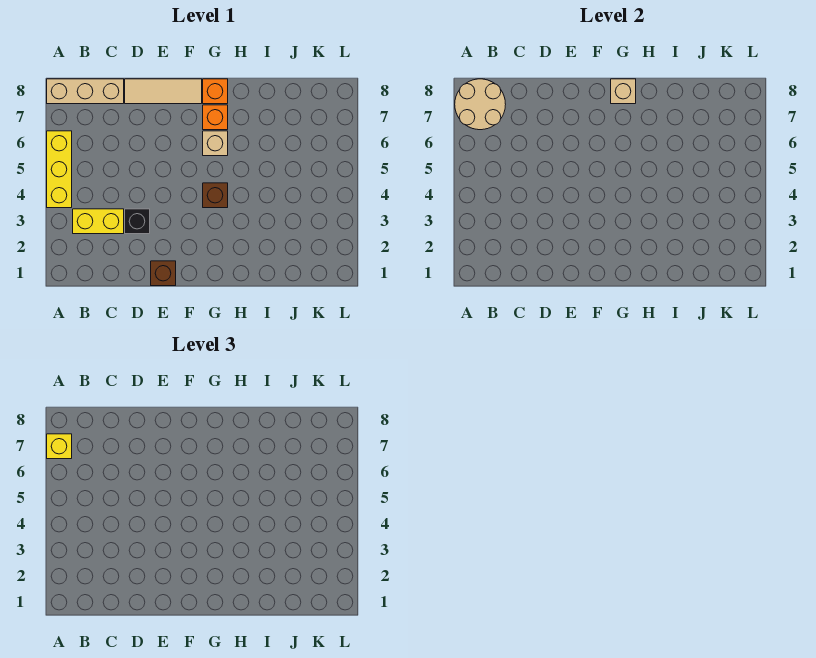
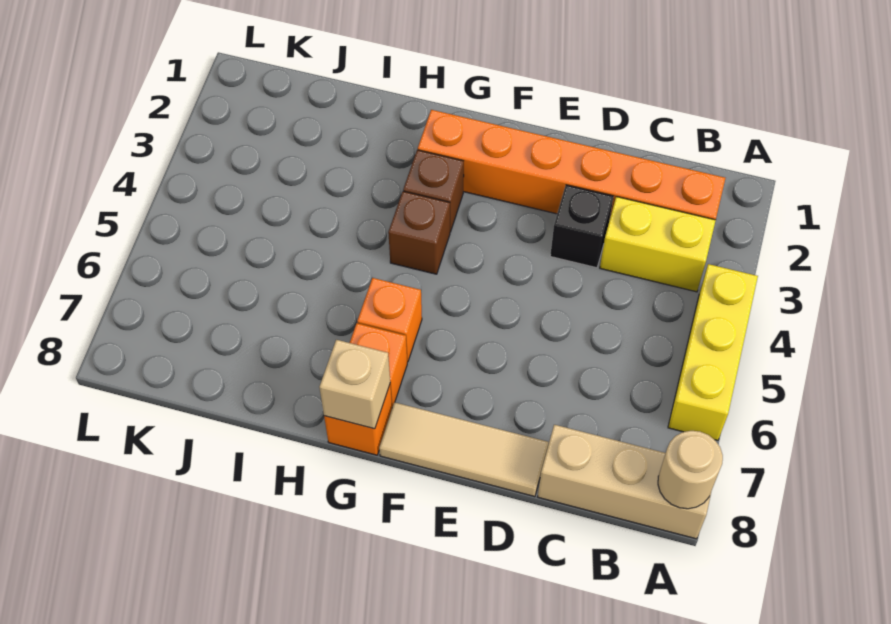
tan 2x2 round brick [455,79,506,130] -> tan 1x1 round brick [658,431,723,509]
yellow 1x1 brick [47,434,72,459] -> none
none -> orange 1x6 brick [418,110,725,220]
brown 1x1 brick [151,261,176,286] -> brown 1x1 brick moved to [403,150,464,232]
tan 1x1 brick [203,131,228,156] -> orange 1x1 brick [357,278,422,362]

